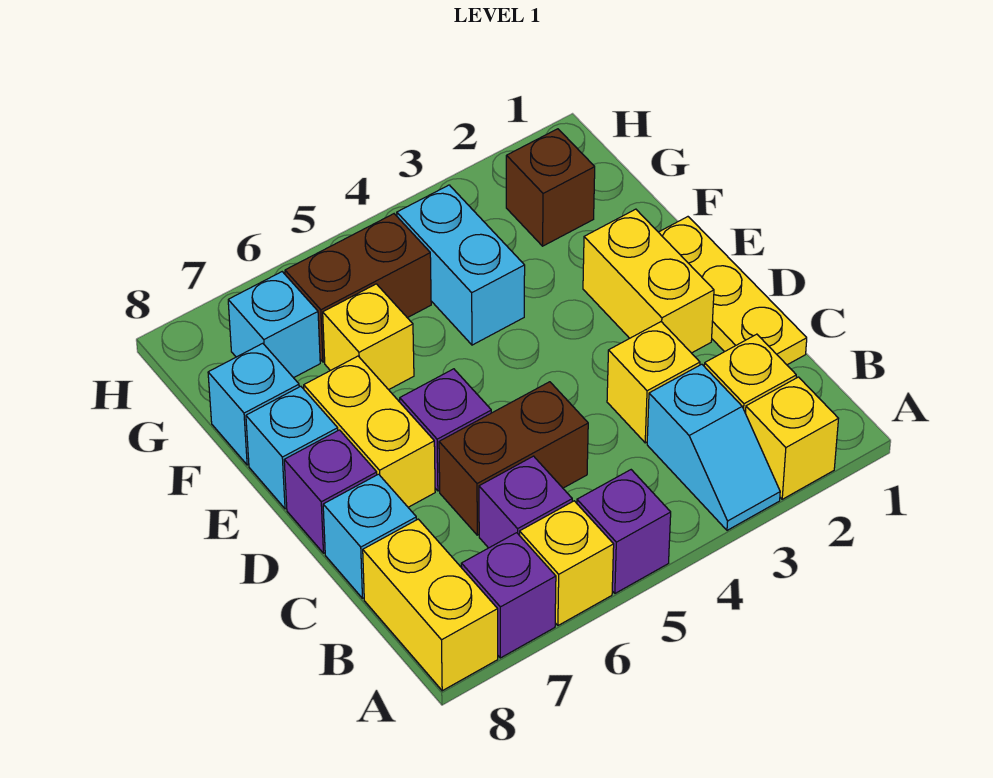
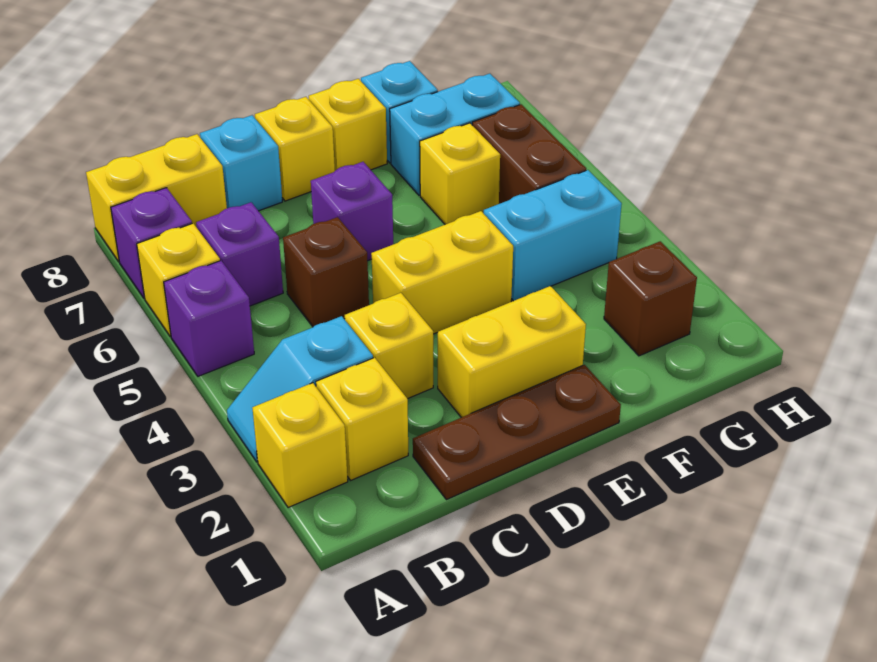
yellow 1x3 plate [659,217,807,365] -> brown 1x3 plate [413,365,621,500]
brown 1x2 brick [439,382,588,535] -> brown 1x1 brick [283,217,369,327]
yellow 1x2 brick [304,356,435,507] -> yellow 1x2 brick moved to [371,211,513,334]
purple 1x1 brick [284,430,377,553] -> yellow 1x1 brick [255,97,335,201]
cyan 1x1 brick [246,386,338,509] -> yellow 1x1 brick [309,79,387,171]
cyan 1x1 brick [228,272,320,378] -> cyan 1x2 brick [390,74,520,195]

